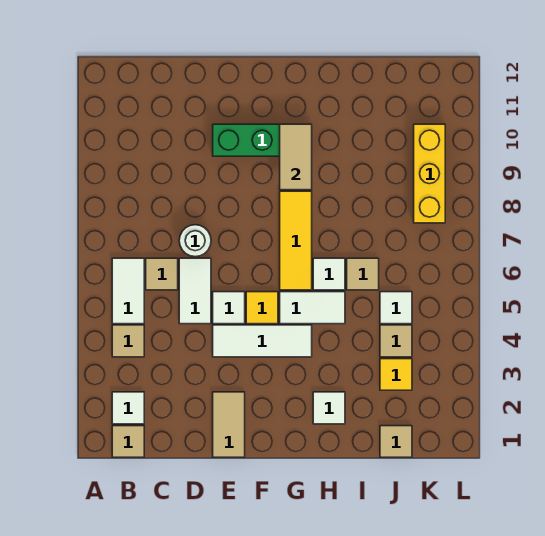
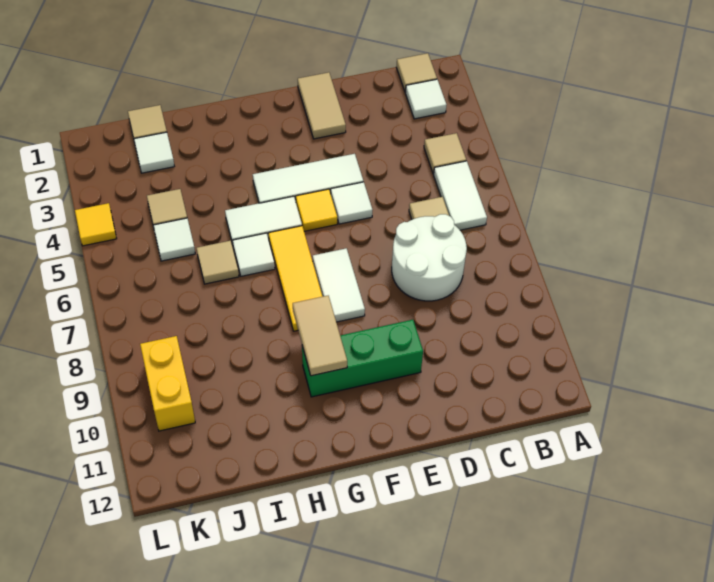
white 1x2 tile [179,258,211,324] -> white 1x2 tile moved to [313,248,365,322]
white 1x1 round brick [179,225,211,257] -> white 2x2 round brick [392,214,467,301]
white 1x1 tile [313,392,345,424] -> white 1x1 tile moved to [134,132,174,173]
yellow 1x1 tile [380,359,412,390] -> yellow 1x1 tile moved to [75,203,117,246]
yellow 1x3 brick [414,124,445,223] -> yellow 1x2 brick [140,336,195,431]

